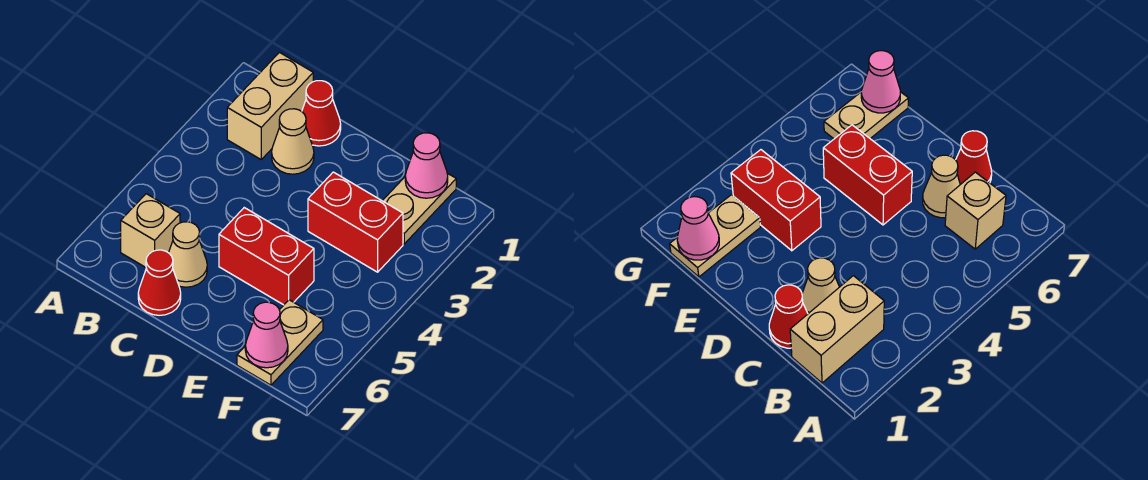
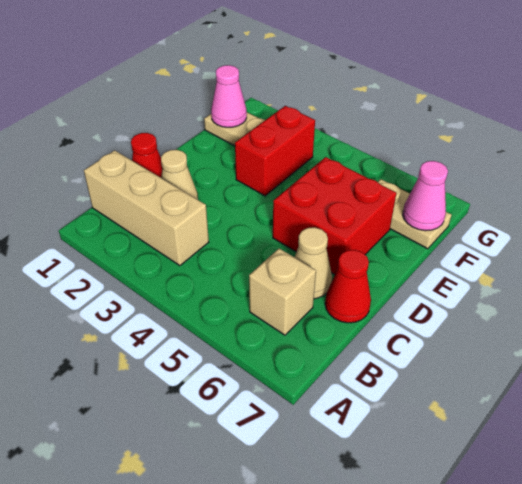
tan 1x2 brick [227,52,313,159] -> tan 1x3 brick [84,150,209,266]
red 1x2 brick [219,208,314,305] -> red 2x2 brick [273,157,396,275]

